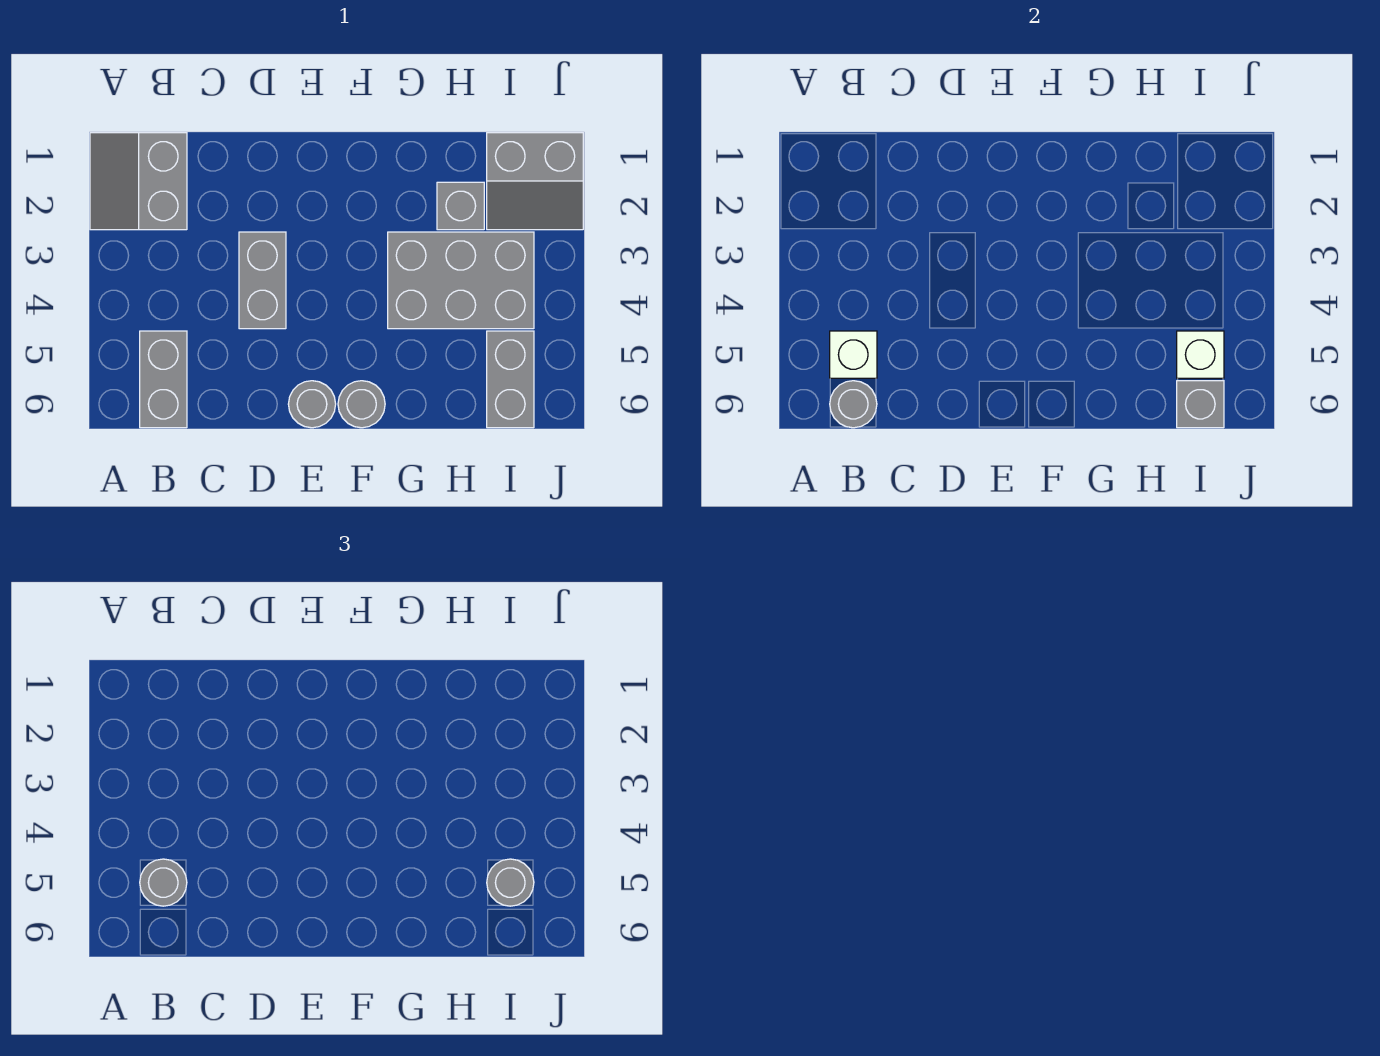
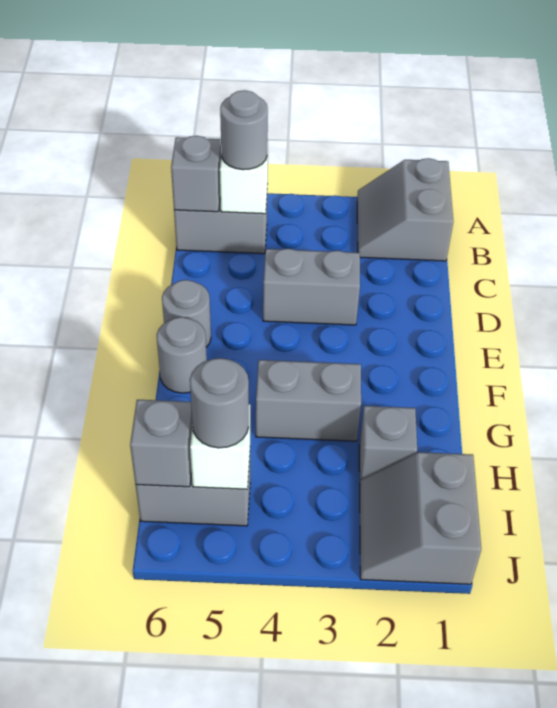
grey 2x2 slope [90,133,187,230] -> grey 2x2 slope turned to [357,158,453,261]
grey 1x1 round brick [830,381,877,428] -> grey 1x1 brick [171,136,221,212]
grey 2x3 brick [388,232,534,329] -> grey 1x2 brick [256,360,361,441]

